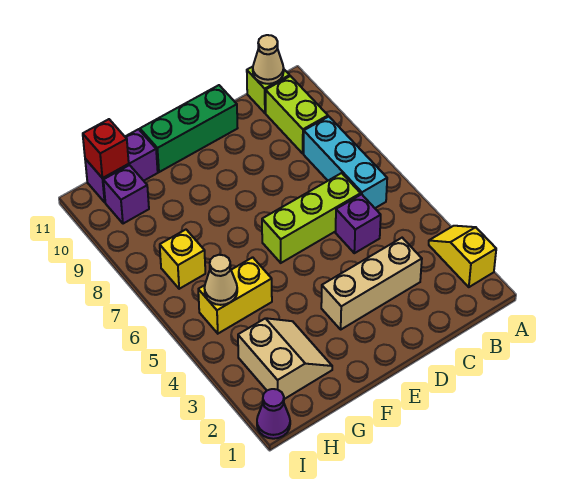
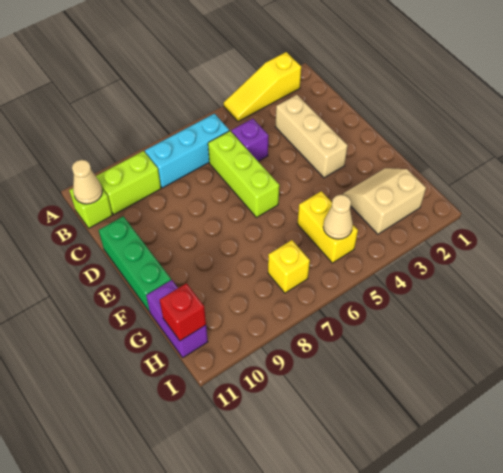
yellow 1x2 slope [429,226,496,287] -> yellow 1x3 slope [224,52,301,121]
purple 1x1 brick [103,165,149,224] -> none
purple 1x1 cone [257,389,290,439] -> none

